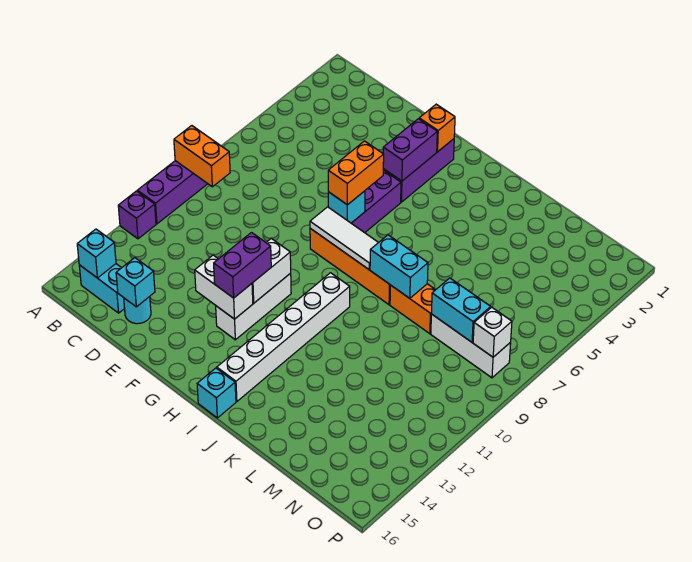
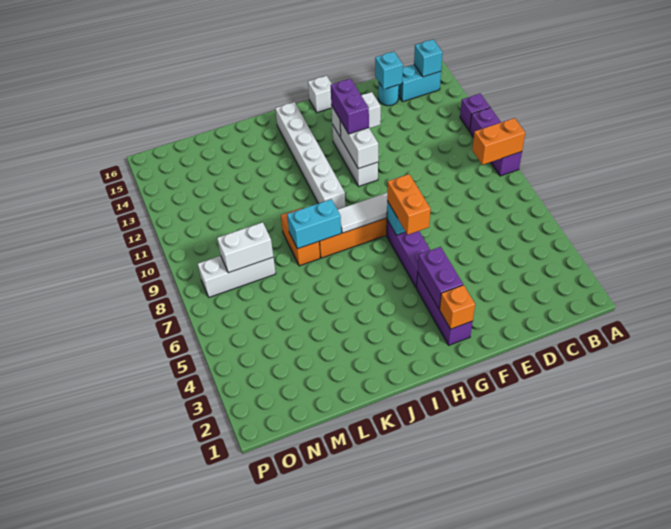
cyan 1x1 brick [197,368,236,418] -> none
orange 1x2 brick [390,284,435,334] -> orange 1x2 brick turned to [281,208,320,266]
cyan 1x2 brick [432,278,491,342] -> white 1x2 brick [217,222,273,273]
white 1x1 brick [473,307,512,357] -> white 1x1 brick moved to [308,76,332,113]

